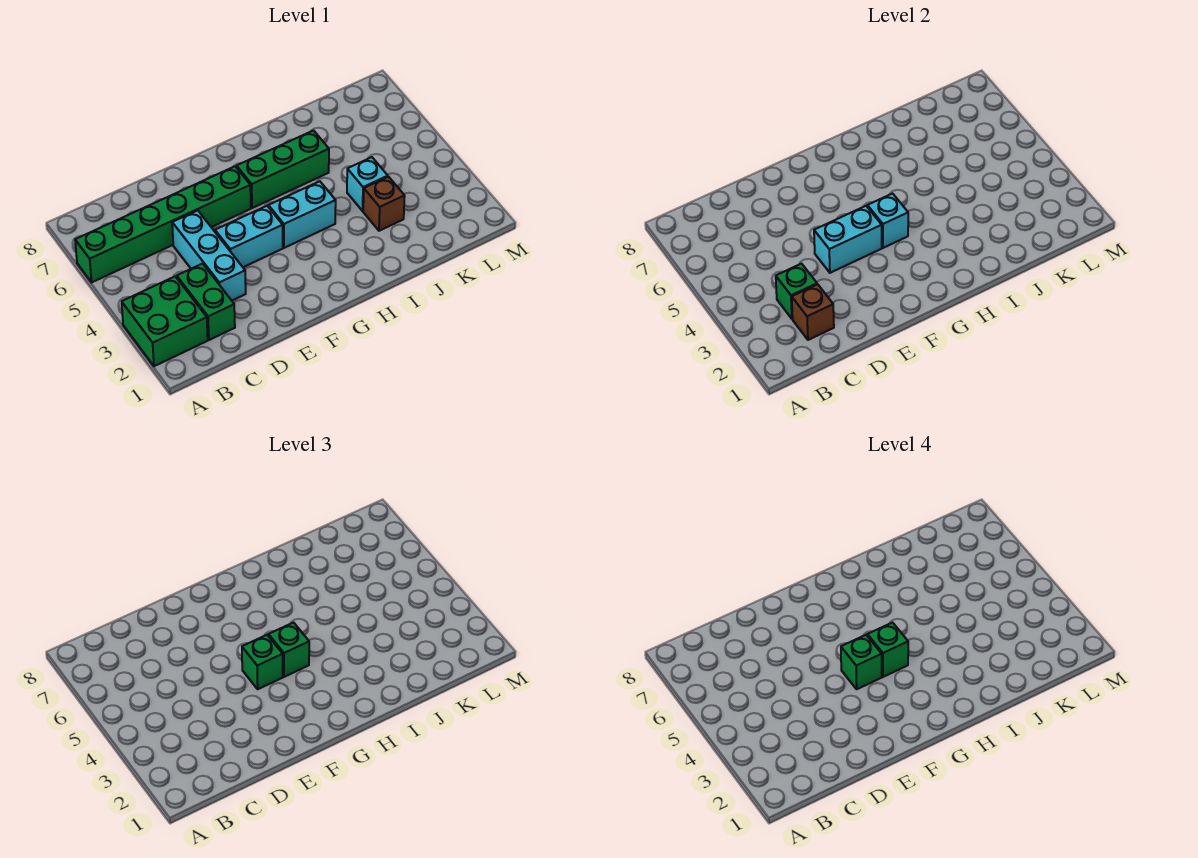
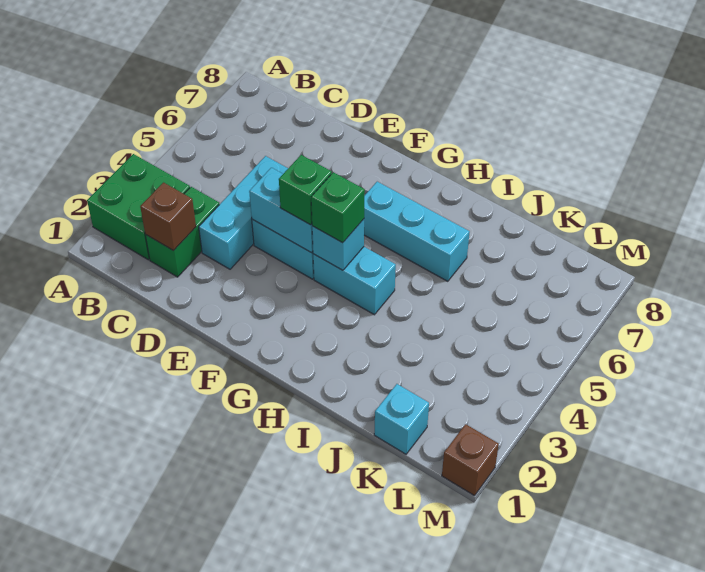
green 1x6 brick [75,166,251,282] -> none
green 1x1 brick [776,264,817,319] -> none
green 1x1 brick [841,635,882,689] -> none
green 1x1 brick [867,623,908,677] -> none
green 1x3 brick [237,131,329,208] -> cyan 1x3 brick [364,182,469,281]
brown 1x1 brick [363,177,405,231] -> brown 1x1 brick moved to [442,424,499,496]
cyan 1x1 brick [347,157,388,211] -> cyan 1x1 brick moved to [374,384,429,454]

